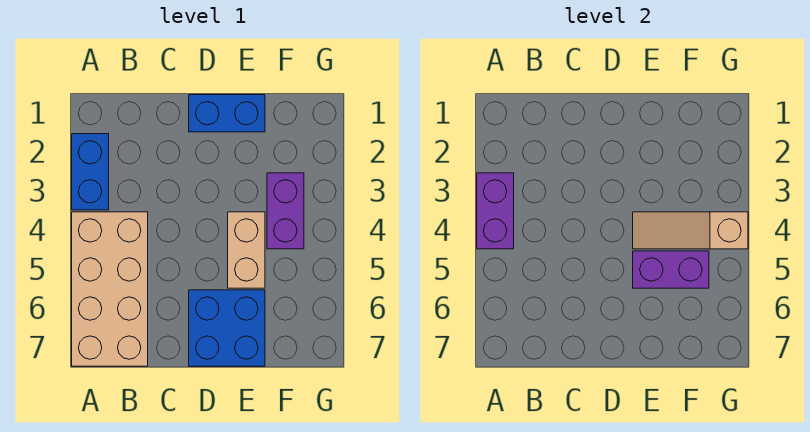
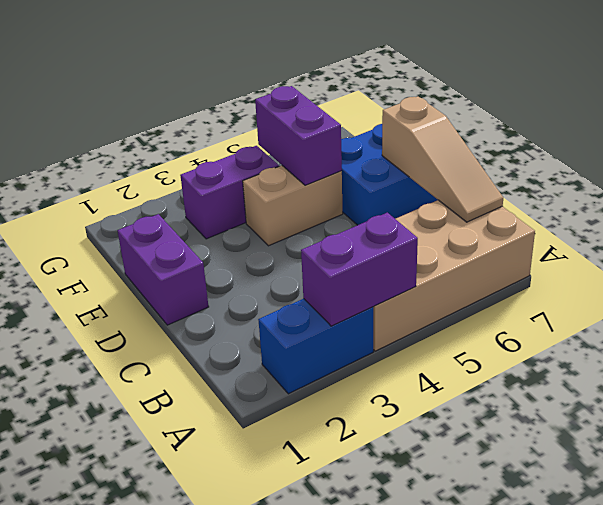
blue 1x2 brick [189,95,265,132] -> purple 1x2 brick [117,214,209,325]
tan 1x3 slope [633,212,748,249] -> tan 1x3 slope moved to [382,97,503,222]

